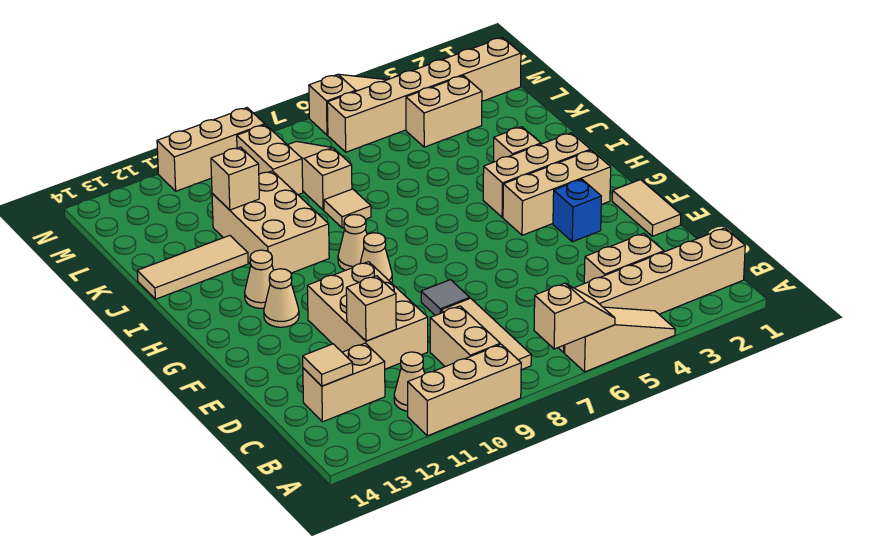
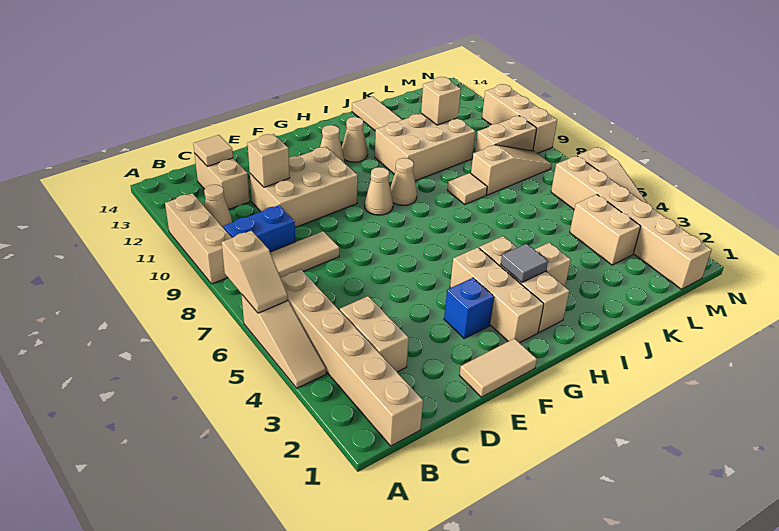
tan 1x2 brick [430,306,500,367] -> blue 1x2 brick [224,205,295,252]
grey 1x1 tile [421,280,470,315] -> grey 1x1 tile moved to [501,244,548,283]

